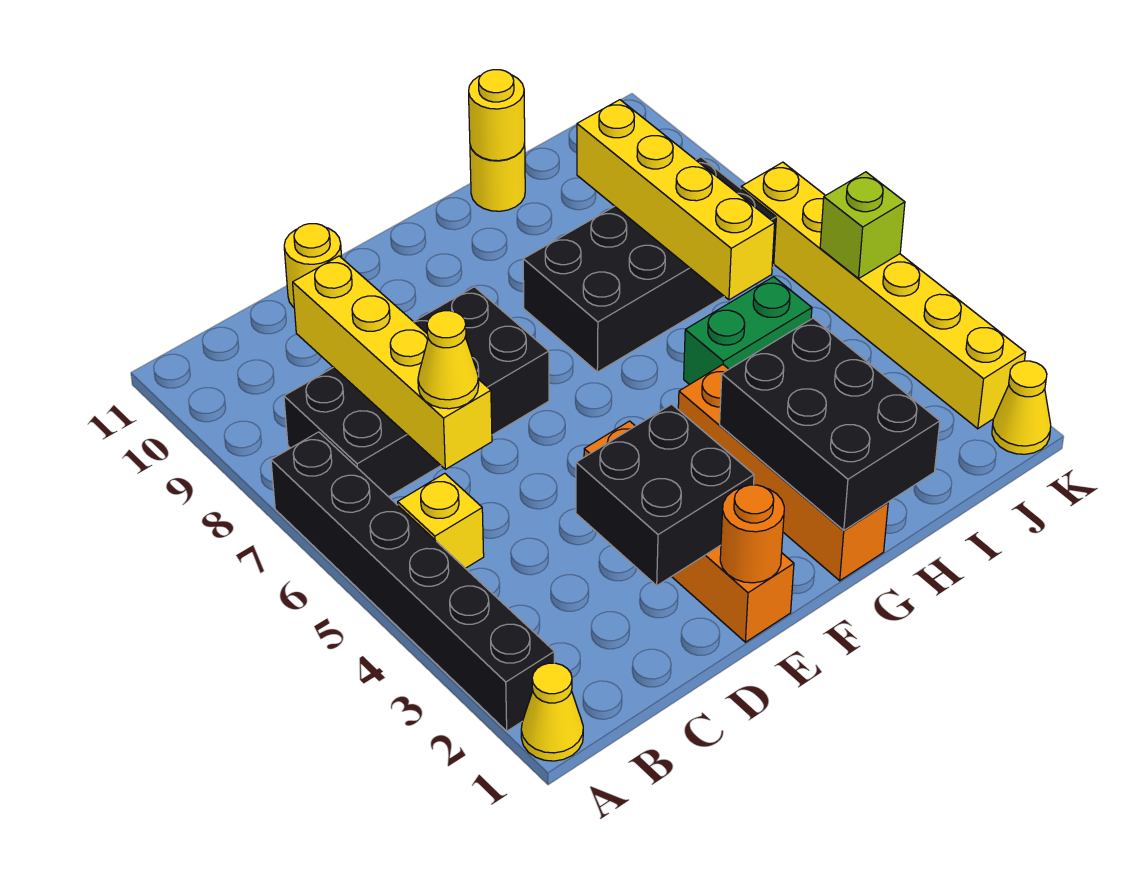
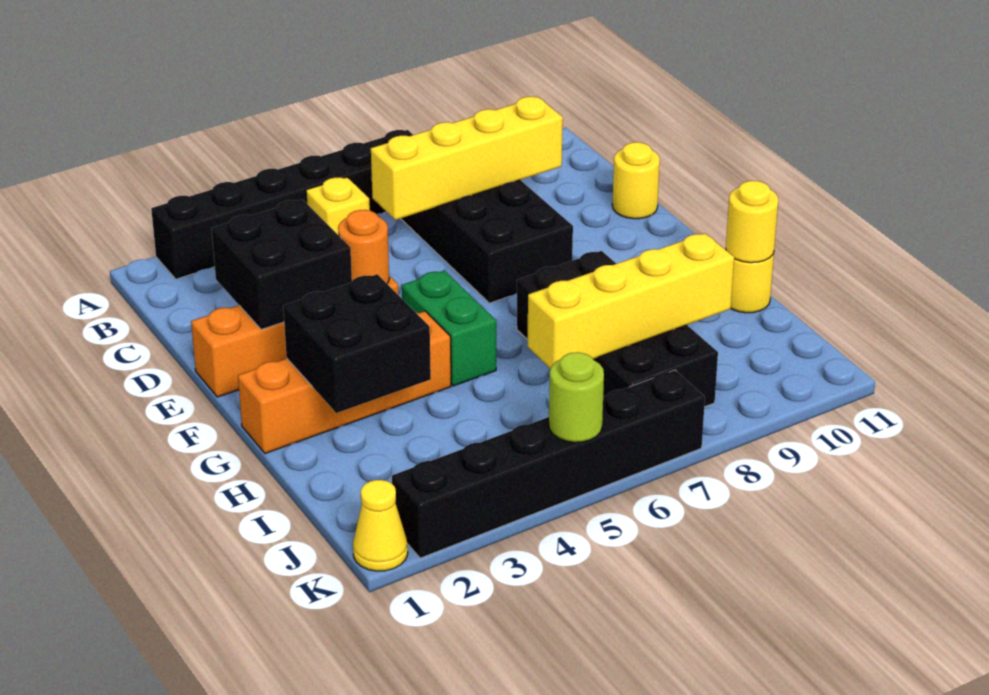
yellow 1x1 cone [521,663,583,761] -> none
yellow 1x1 cone [418,311,479,409] -> none
orange 1x1 round brick [720,485,784,583] -> orange 1x1 round brick moved to [338,210,389,284]
black 2x3 brick [720,318,940,530] -> black 2x2 brick [283,274,431,413]
green 1x2 brick [684,277,812,385] -> green 1x2 brick moved to [402,271,496,386]
yellow 1x6 brick [741,162,1025,429] -> black 1x6 brick [392,370,705,558]
lime 1x1 brick [820,172,905,278] -> lime 1x1 round brick [549,352,604,442]

